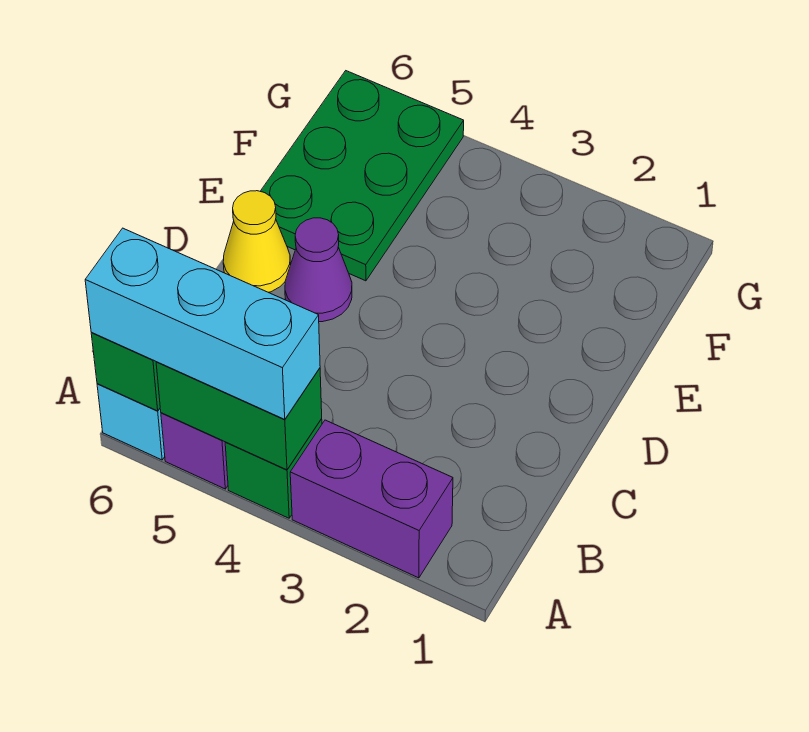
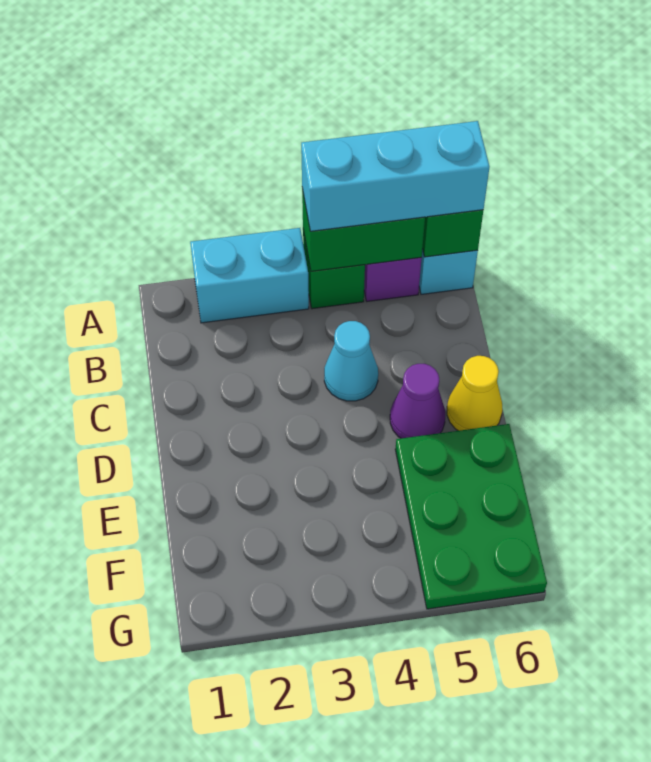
purple 1x2 brick [290,420,453,578] -> cyan 1x2 brick [190,228,309,323]
none -> cyan 1x1 cone [324,321,378,401]

